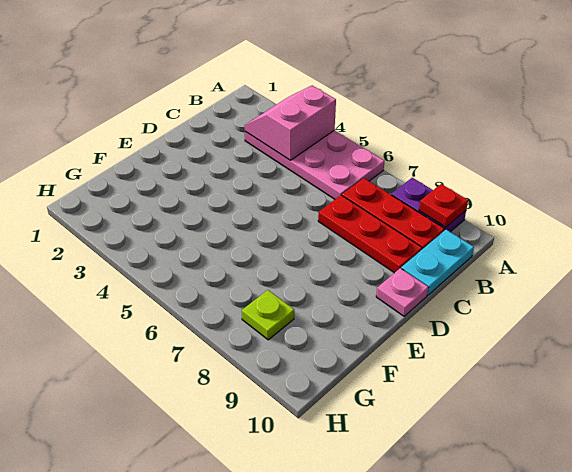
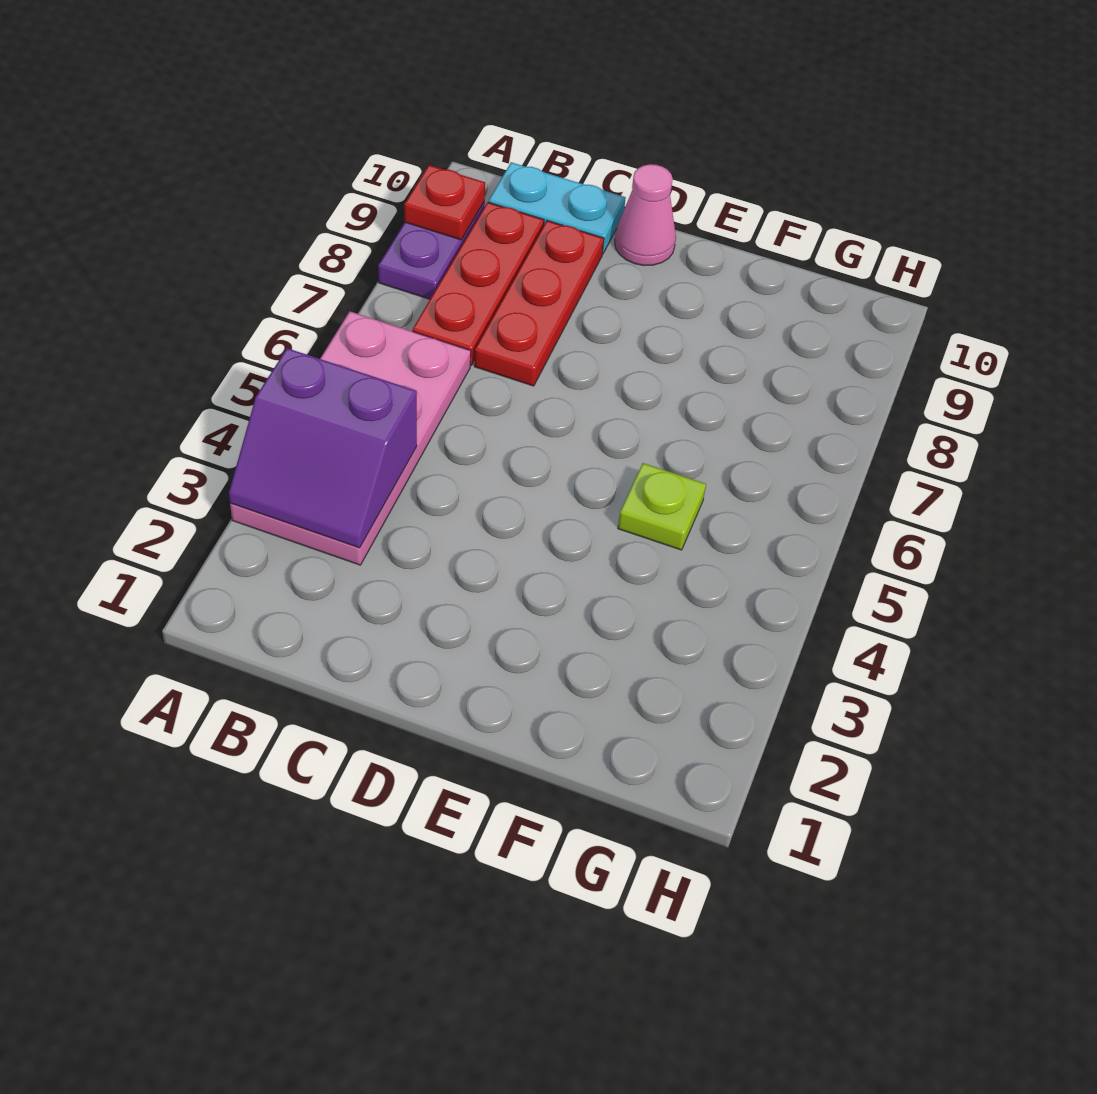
pink 2x2 slope [244,86,336,160] -> purple 2x2 slope [229,348,417,548]
pink 1x1 plate [376,268,429,316] -> pink 1x1 cone [615,164,676,266]
lime 1x1 plate [242,290,294,340] -> lime 1x1 plate moved to [618,463,706,550]

